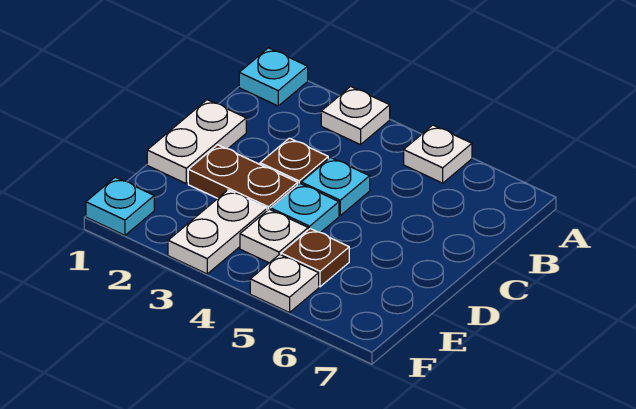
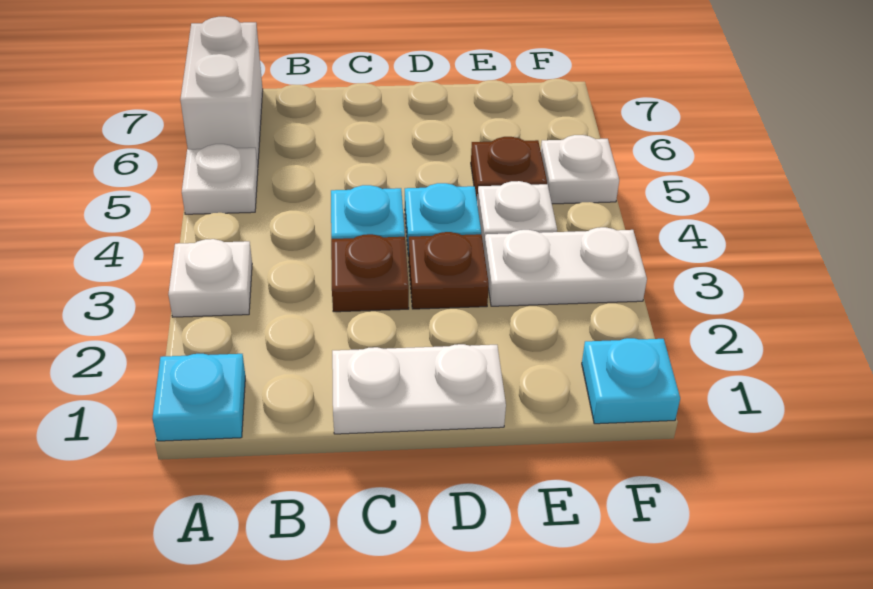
none -> white 1x2 brick [180,17,263,166]
brown 1x2 plate [188,145,298,210] -> brown 1x1 plate [409,232,489,309]

